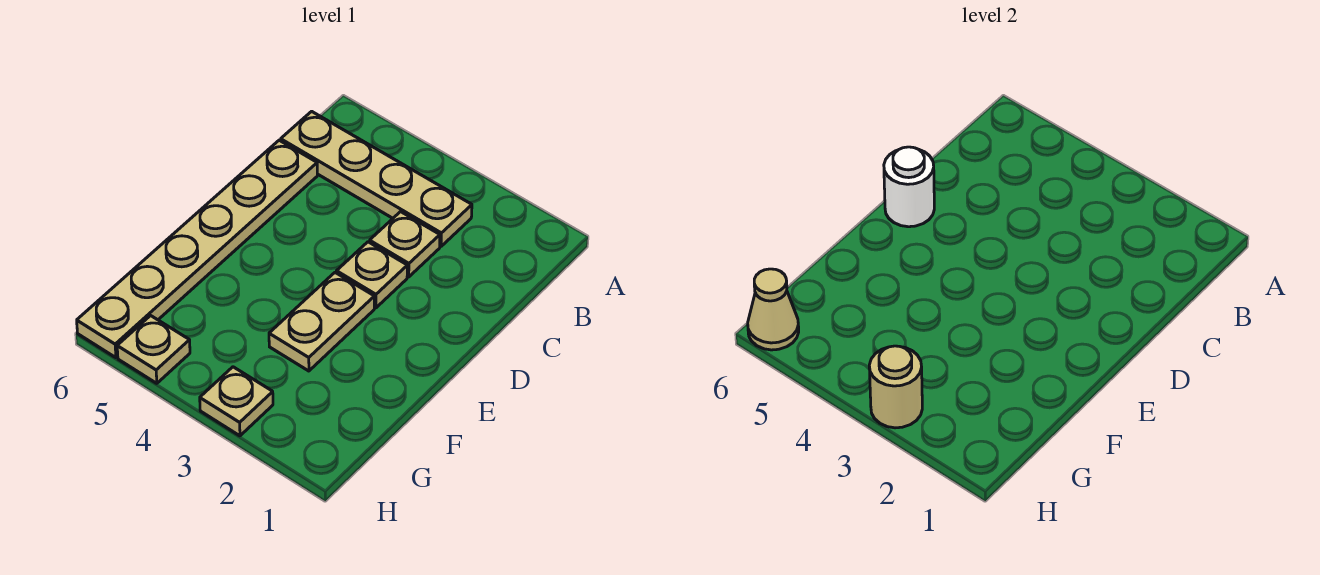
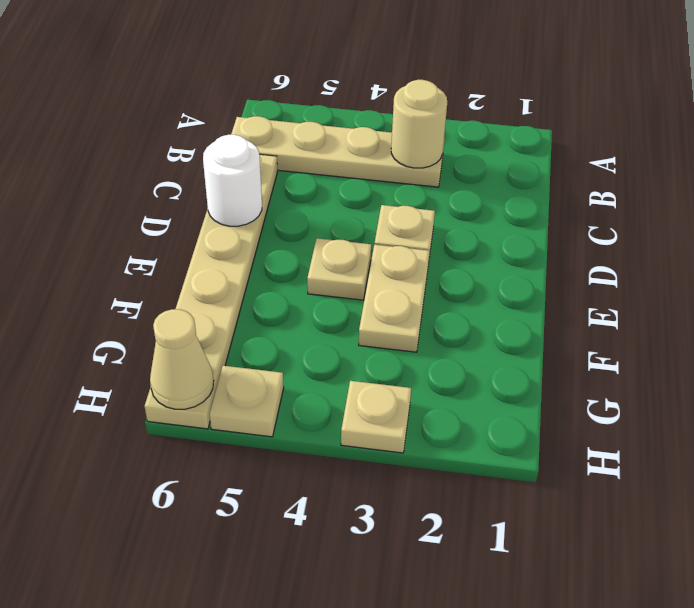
tan 1x1 plate [369,212,440,277] -> tan 1x1 plate moved to [307,238,371,300]
tan 1x1 round brick [869,346,922,428] -> tan 1x1 round brick moved to [391,80,447,168]

